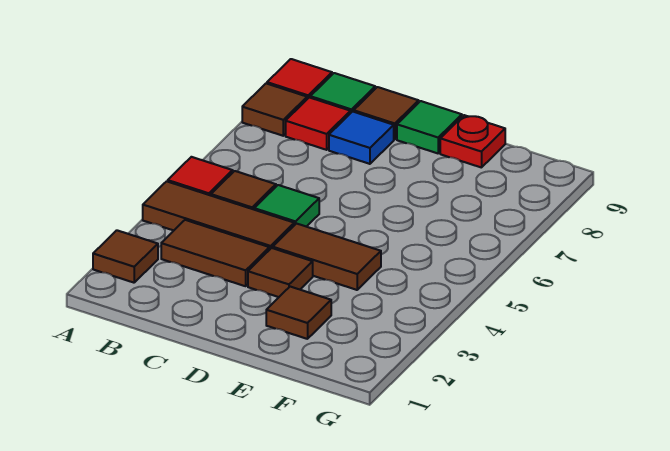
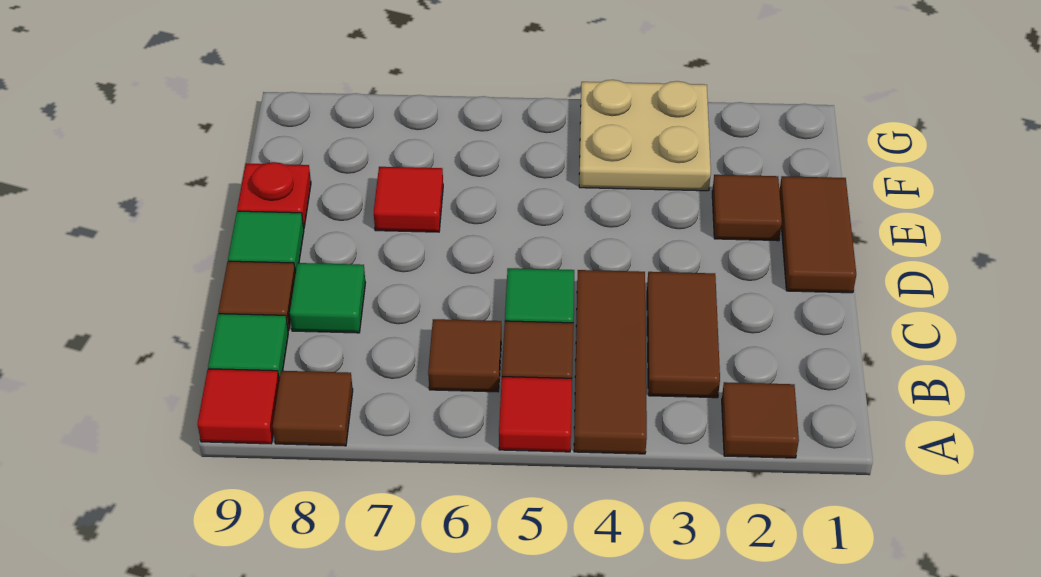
red 1x1 tile [286,97,350,150] -> red 1x1 tile moved to [374,167,443,232]
blue 1x1 tile [329,112,394,164] -> green 1x1 tile [290,263,365,333]
brown 1x1 tile [248,248,313,297] -> brown 1x1 tile moved to [428,319,501,392]
brown 1x2 tile [273,224,381,290] -> brown 1x2 tile moved to [779,176,856,293]
none -> tan 2x2 plate [579,80,711,191]

